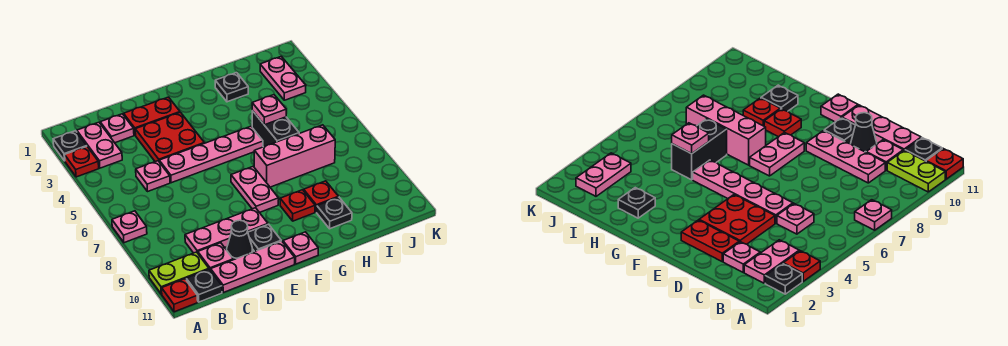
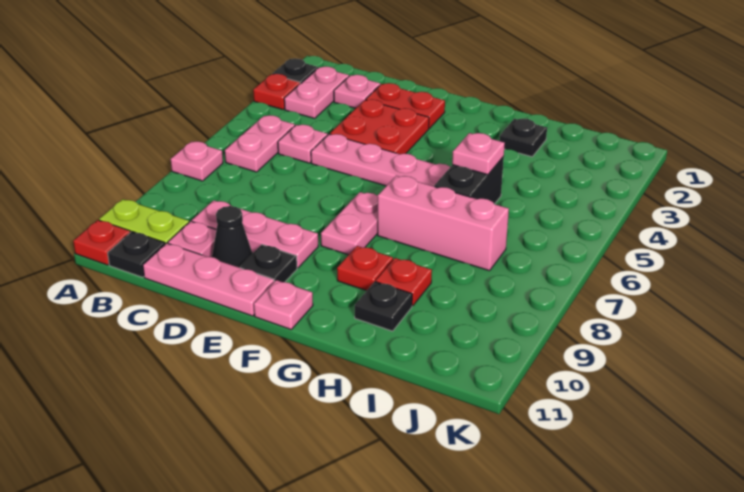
pink 1x2 plate [260,56,306,100] -> pink 1x2 plate moved to [225,115,295,172]

